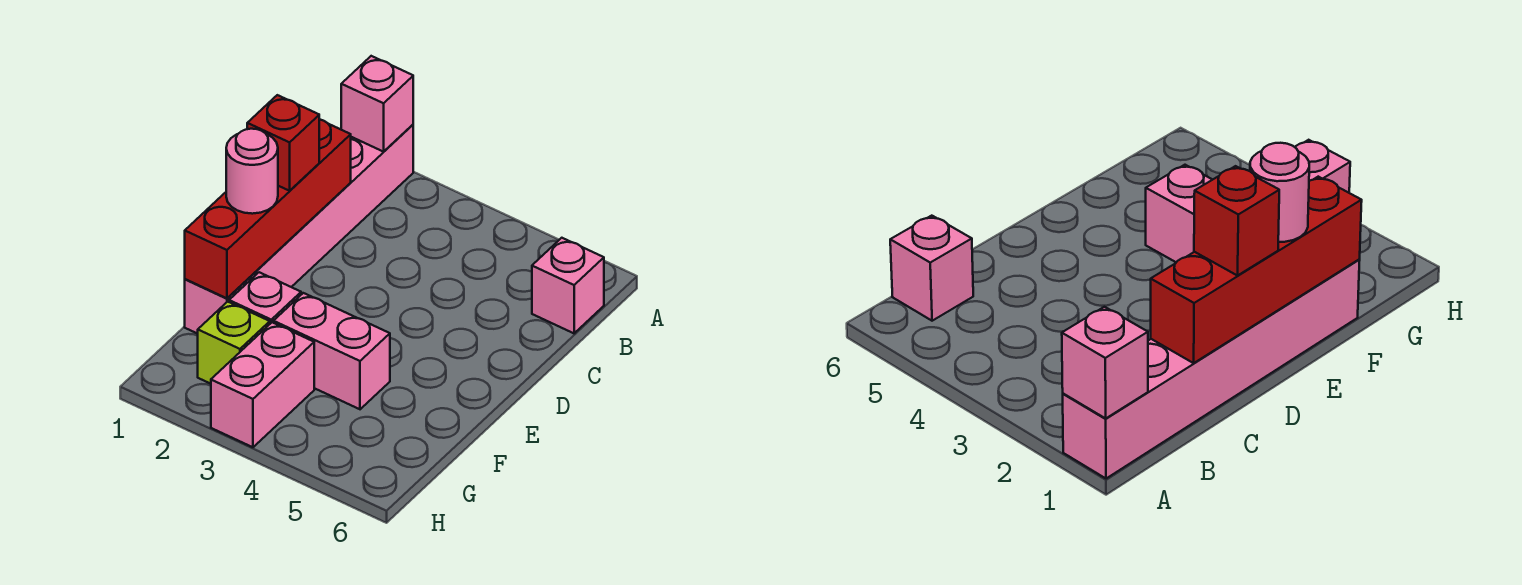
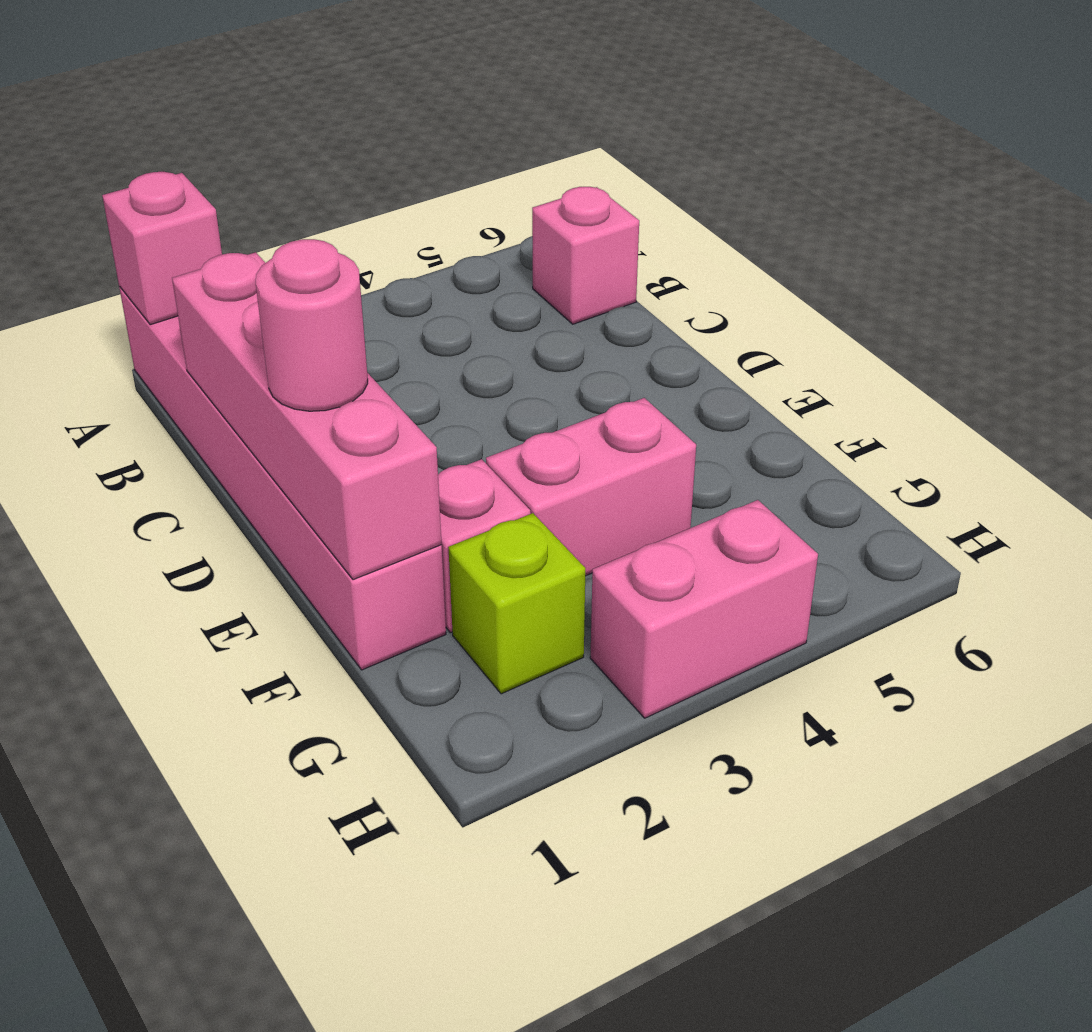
red 1x4 brick [185,119,351,298] -> pink 1x4 brick [172,252,442,580]
red 1x1 brick [247,95,319,191] -> none
pink 1x2 brick [211,322,314,447] -> pink 1x2 brick turned to [590,500,818,718]

